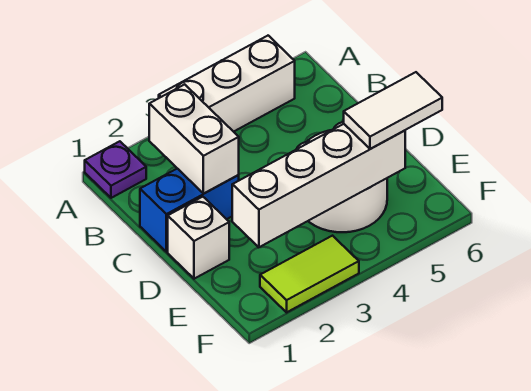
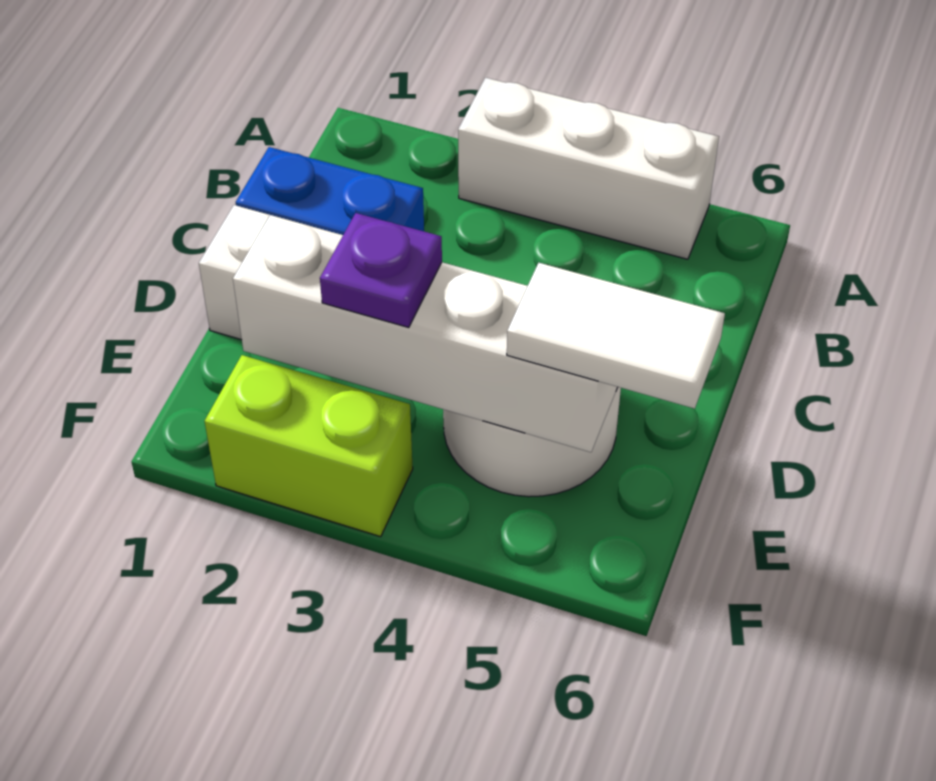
purple 1x1 plate [85,141,146,198] -> purple 1x1 plate moved to [320,213,442,328]
white 1x2 brick [149,84,239,194] -> none
lime 1x2 tile [260,236,359,312] -> lime 1x2 brick [205,355,413,537]

